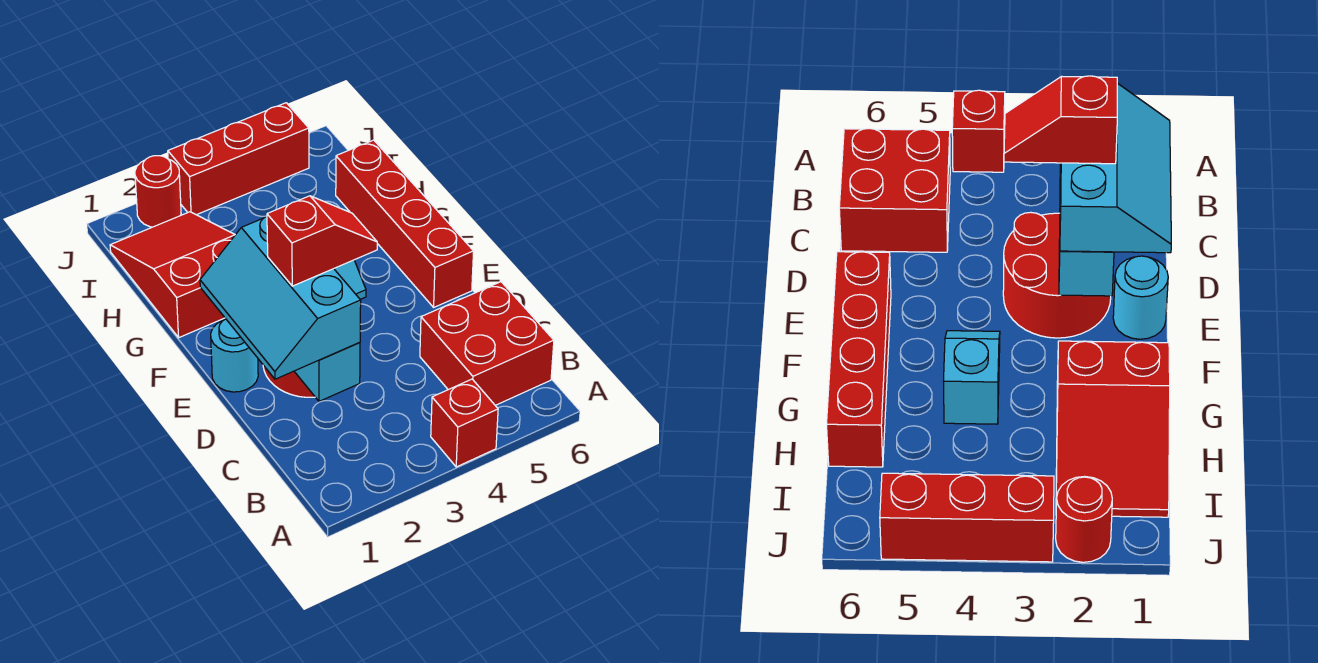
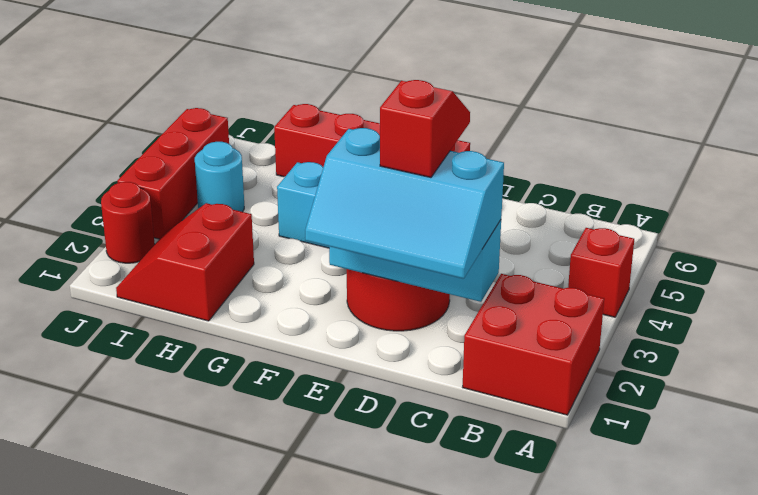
red 2x2 brick [420,282,554,405] -> red 2x2 brick moved to [463,274,604,415]
cyan 1x1 round brick [211,319,258,392] -> cyan 1x1 round brick moved to [195,142,244,212]
red 2x3 slope [110,212,235,337] -> red 2x2 slope [116,203,254,321]

